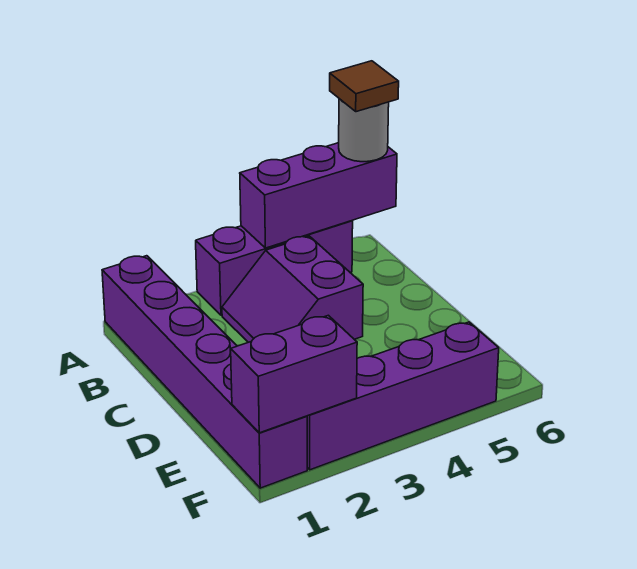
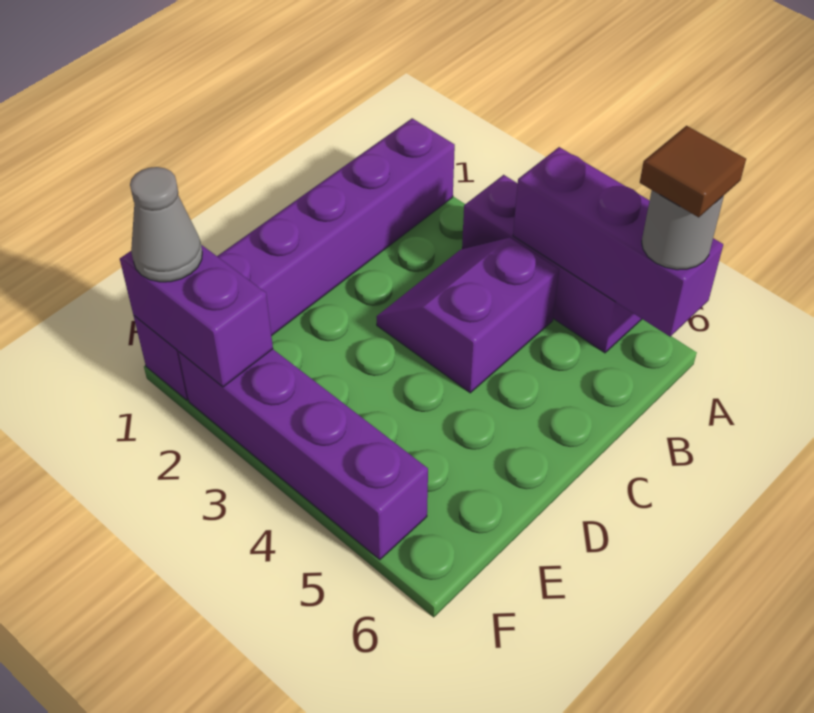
none -> grey 1x1 cone [130,167,202,282]

